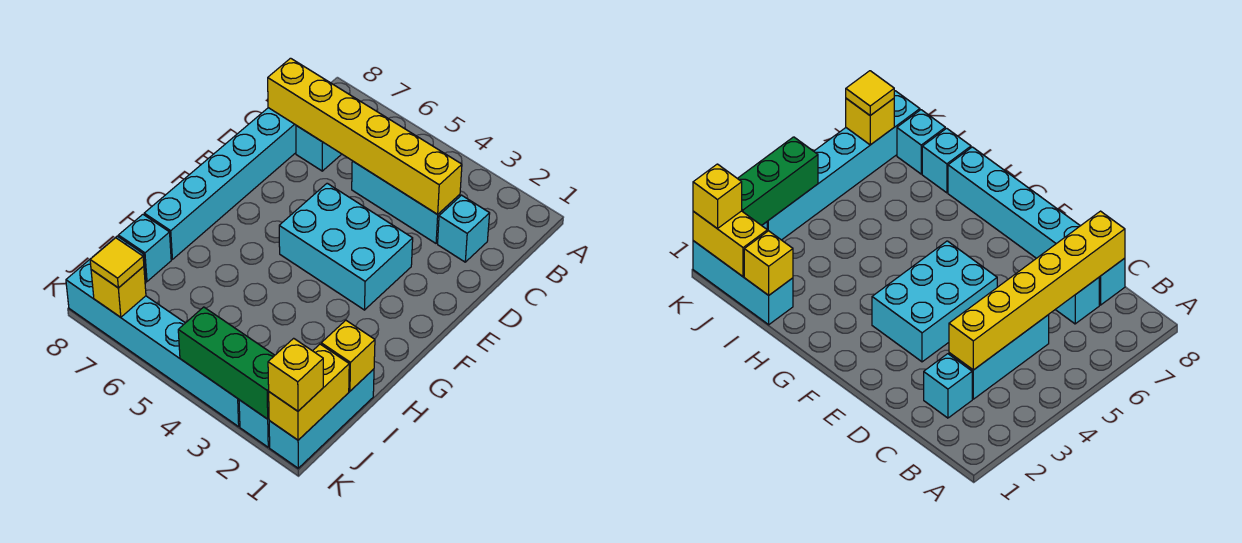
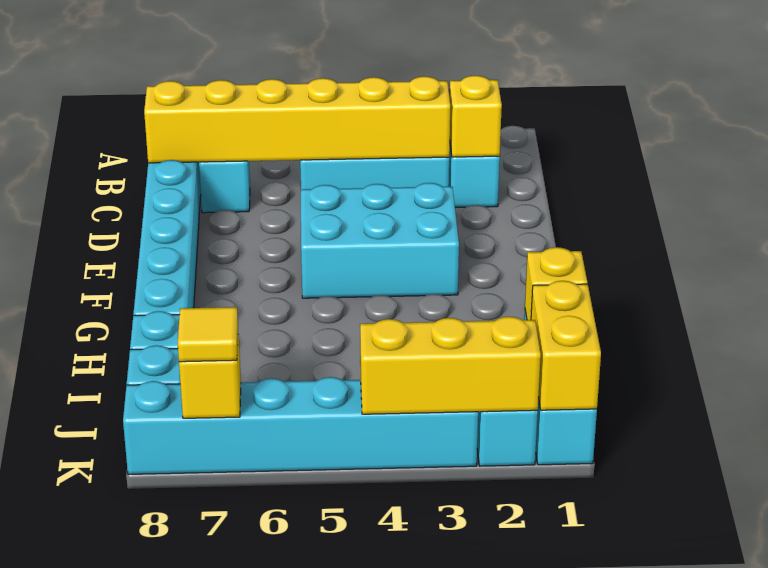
yellow 1x1 brick [268,338,323,411] -> yellow 1x1 brick moved to [450,76,502,157]
green 1x3 brick [178,307,275,419] -> yellow 1x3 brick [360,317,541,414]

